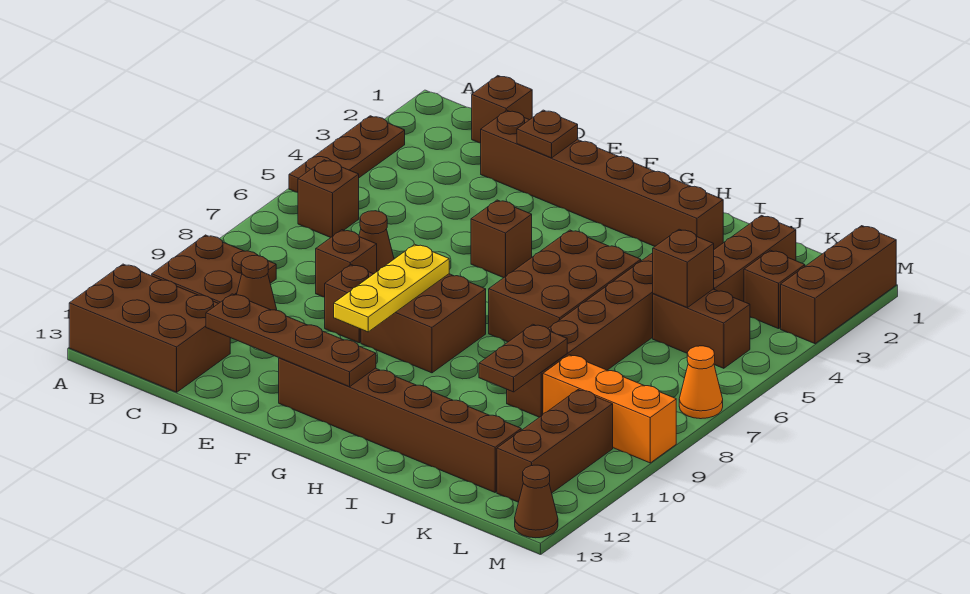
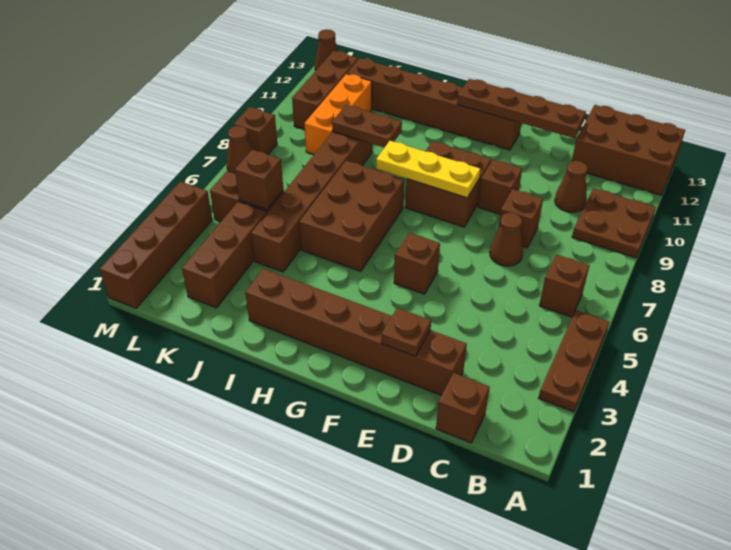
yellow 1x3 plate [334,244,449,332] -> yellow 1x3 plate turned to [376,141,480,198]
brown 1x2 plate [479,324,567,392] -> brown 1x2 plate turned to [332,105,402,148]
orange 1x3 brick [543,355,676,463] -> orange 1x3 brick turned to [304,74,372,154]
brown 1x1 brick [744,250,805,329] -> brown 1x1 brick moved to [234,107,277,155]
brown 1x3 brick [781,226,896,344] -> brown 1x4 brick [100,181,212,308]
orange 1x1 cone [679,346,723,419] -> brown 1x1 cone [226,126,252,174]

